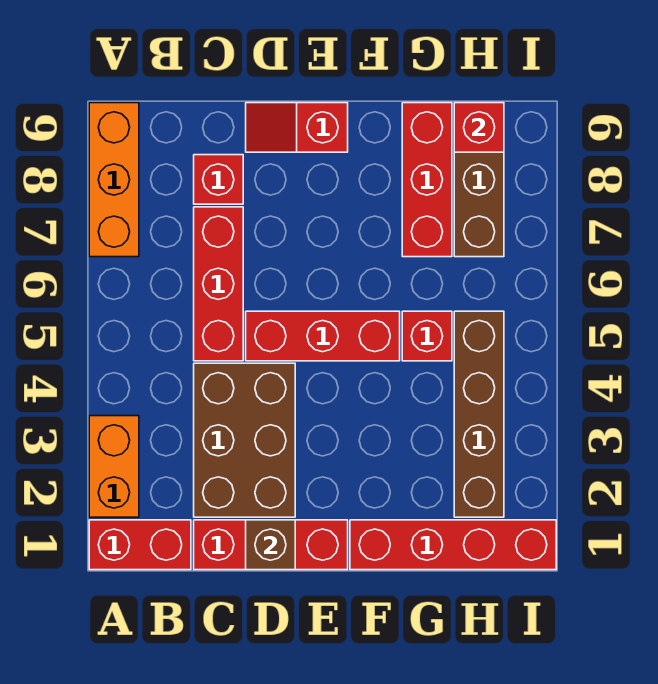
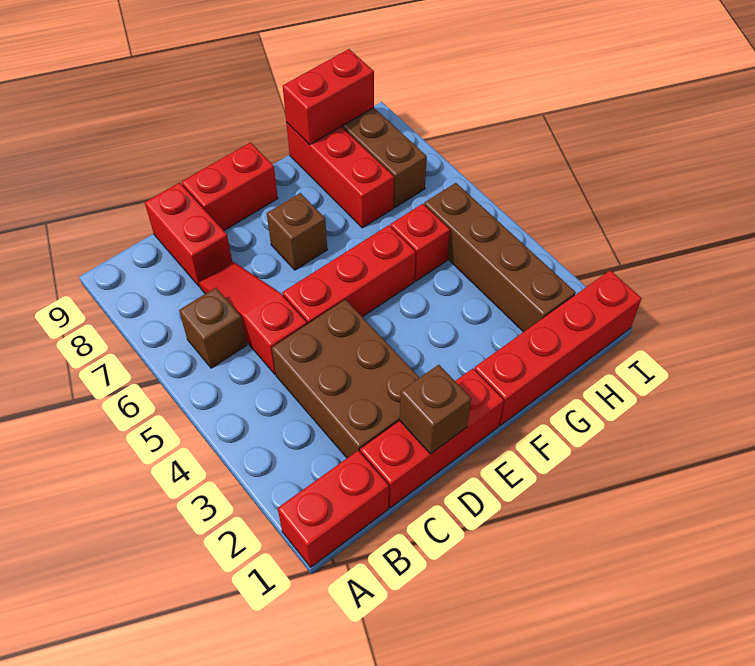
orange 1x2 brick [89,416,139,517] -> none
orange 1x3 brick [89,103,139,257] -> none
none -> brown 1x1 brick [179,288,247,368]
red 1x3 brick [194,207,243,361] -> red 1x3 slope [199,262,307,374]
red 1x1 brick [194,155,243,204] -> red 1x2 brick [145,183,232,286]
red 1x2 slope [246,103,348,152] -> red 1x2 brick [182,143,278,231]
none -> brown 1x1 brick [267,193,327,270]
red 1x1 brick [454,103,504,152] -> red 1x2 brick [283,49,374,145]

